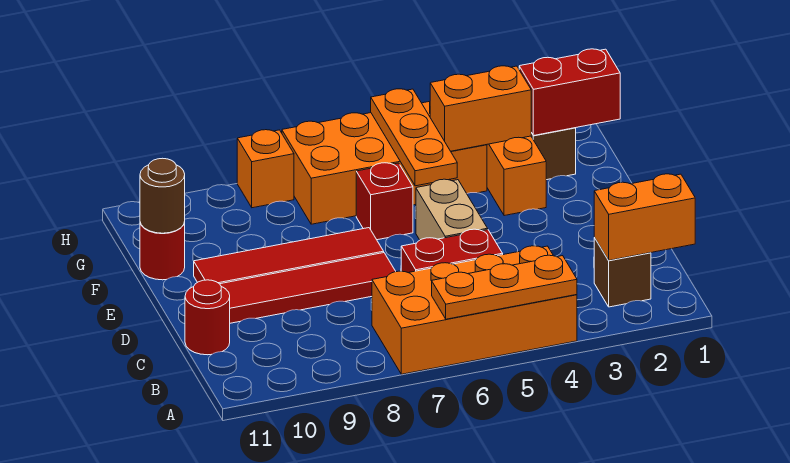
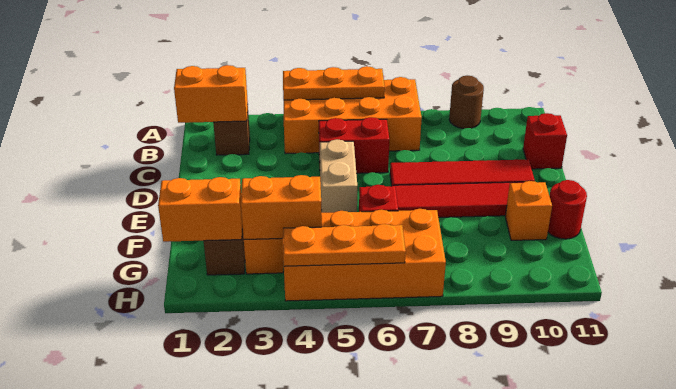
red 1x1 round brick [185,280,230,355] -> red 1x1 brick [523,113,567,169]
orange 1x3 plate [371,89,457,186] -> orange 1x3 plate turned to [283,224,406,266]
brown 1x1 round brick [140,158,185,233] -> brown 1x1 round brick moved to [449,76,484,129]
red 1x2 brick [519,49,620,136] -> orange 1x2 brick [158,177,242,242]
orange 1x1 brick [237,130,294,208] -> orange 1x1 brick moved to [505,181,552,240]

